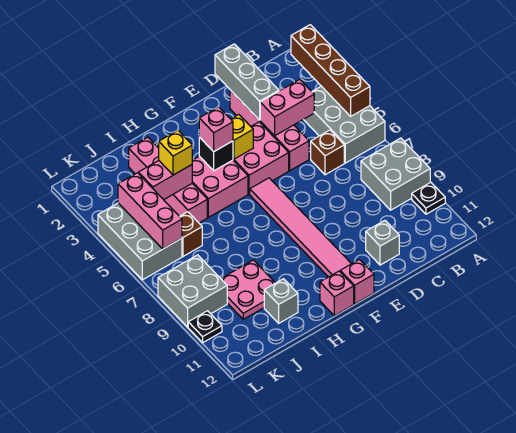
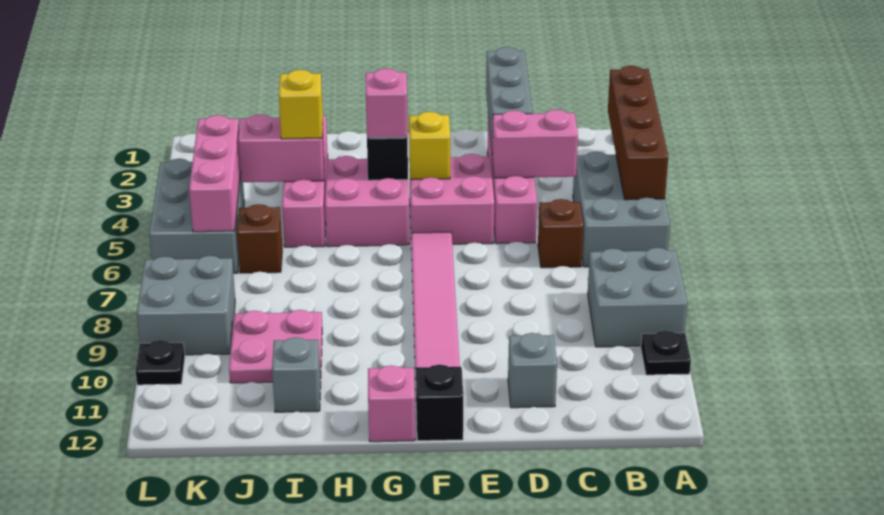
pink 1x1 brick [340,260,374,304] -> black 1x1 brick [416,365,463,441]

